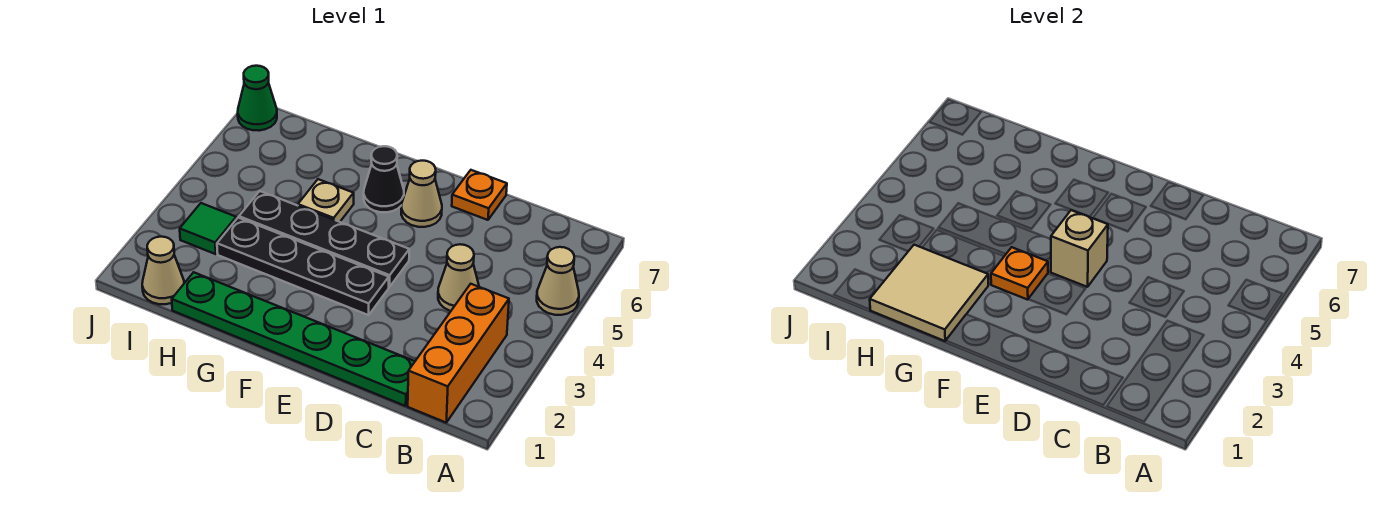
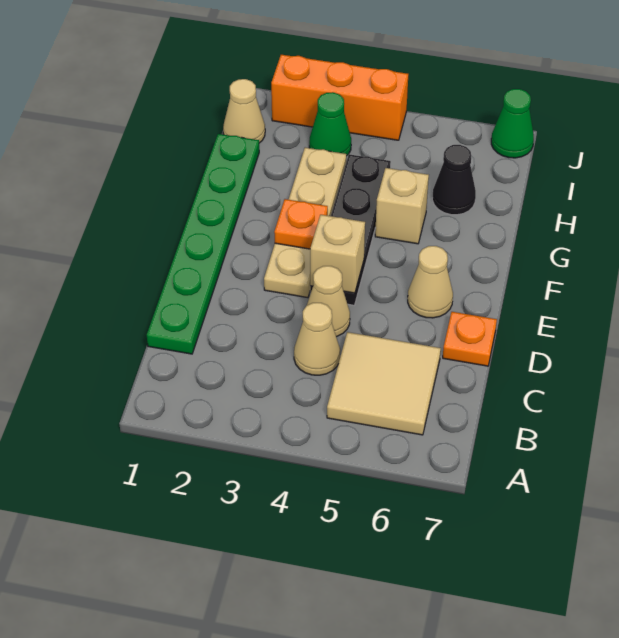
tan 1x1 cone [537,247,579,315] -> tan 1x1 cone moved to [307,266,350,337]
orange 1x3 brick [408,284,509,422] -> orange 1x3 brick moved to [271,55,408,140]
black 1x4 plate [217,218,389,315] -> tan 1x4 plate [264,147,346,298]
black 1x1 cone [364,146,404,212] -> black 1x1 cone moved to [432,145,476,215]
tan 2x2 tile [870,245,989,341] -> tan 2x2 tile moved to [327,332,441,435]
tan 1x1 plate [298,179,354,222] -> tan 1x1 brick [375,168,429,244]
green 1x1 tile [180,203,236,254] -> green 1x1 cone [309,92,351,156]

